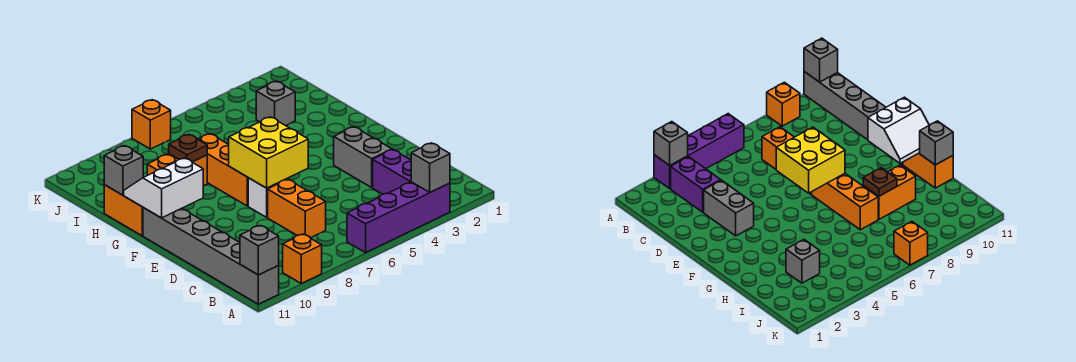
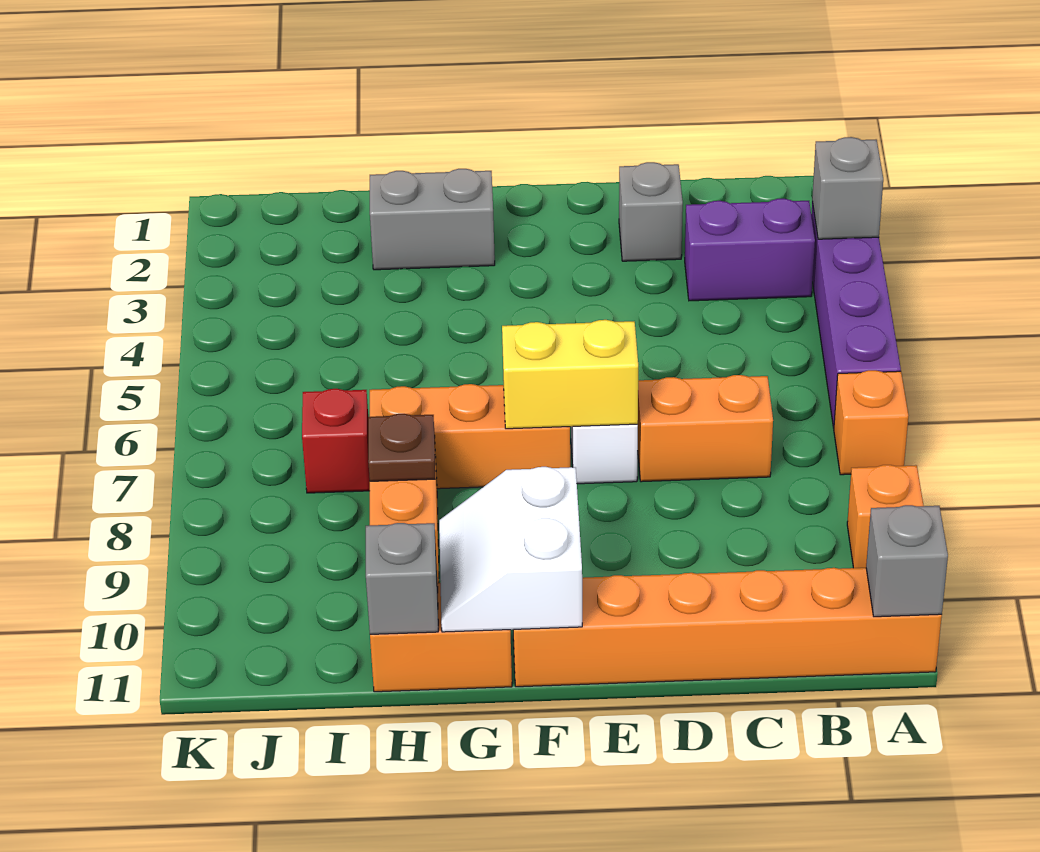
grey 1x6 brick [143,208,279,304] -> orange 1x6 brick [513,568,942,687]
grey 1x2 brick [334,127,392,187] -> grey 1x2 brick moved to [370,169,495,270]
yellow 2x2 brick [229,117,308,188] -> yellow 1x2 brick [502,320,638,429]
grey 1x1 brick [256,81,295,126] -> grey 1x1 brick moved to [619,162,683,261]
none -> red 1x1 brick [302,389,370,493]
orange 1x1 brick [132,100,171,149] -> orange 1x1 brick moved to [834,370,908,475]

